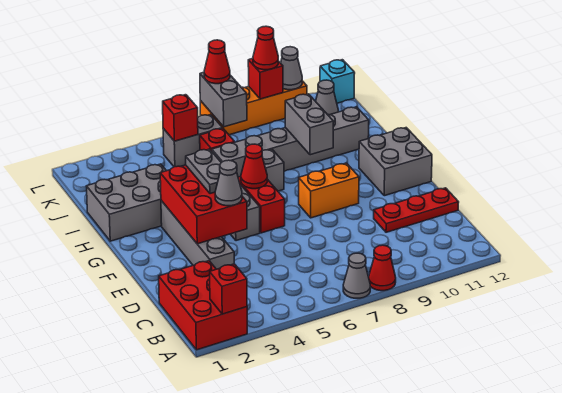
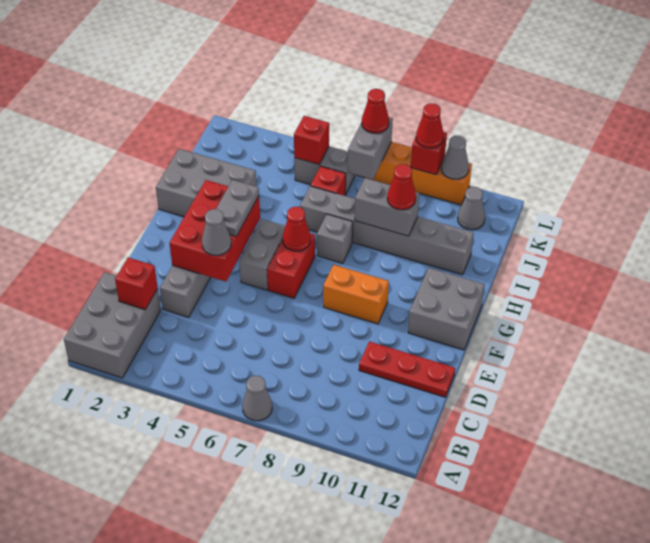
red 2x3 brick [159,261,247,350] -> grey 2x3 brick [64,272,161,378]
red 1x1 brick [210,264,247,314] -> red 1x1 brick moved to [115,258,158,309]
red 1x1 cone [369,245,396,291] -> red 1x1 cone moved to [387,164,416,210]
grey 1x2 brick [285,94,333,155] -> grey 1x2 brick turned to [355,178,419,236]
cyan 1x1 brick [320,60,355,103] -> none

